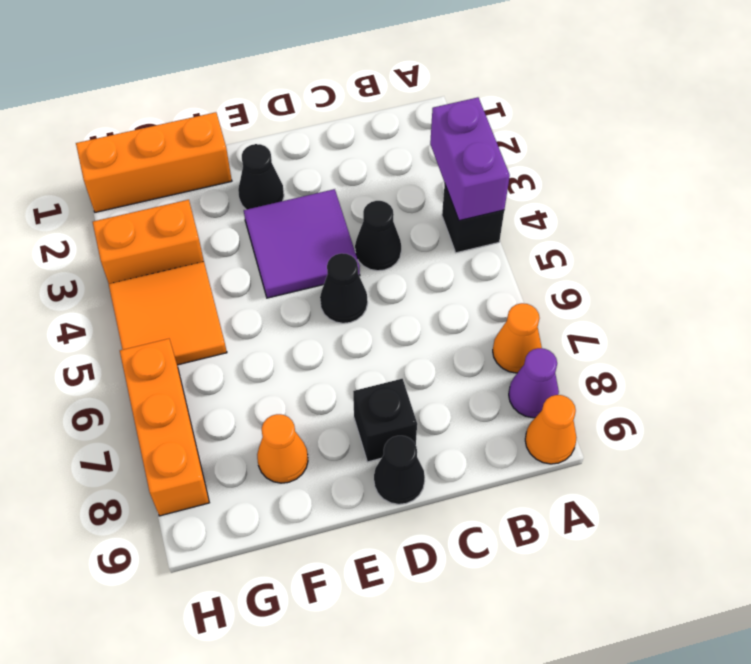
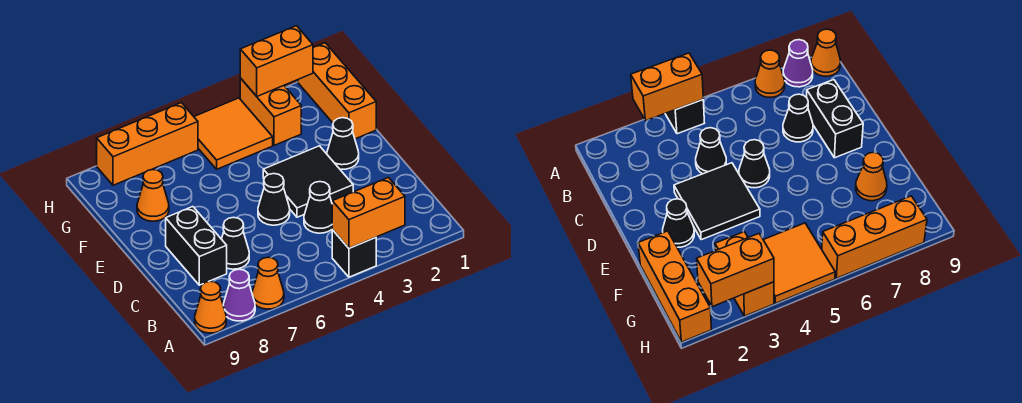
purple 1x2 brick [430,97,510,221] -> orange 1x2 brick [332,178,405,248]
purple 2x2 tile [244,189,360,298] -> black 2x2 tile [263,146,353,217]
black 1x1 brick [353,379,417,462] -> black 1x2 brick [166,207,227,285]
black 1x1 cone [374,436,425,504] -> black 1x1 cone moved to [222,217,249,269]
none -> orange 1x2 brick [240,26,313,96]

